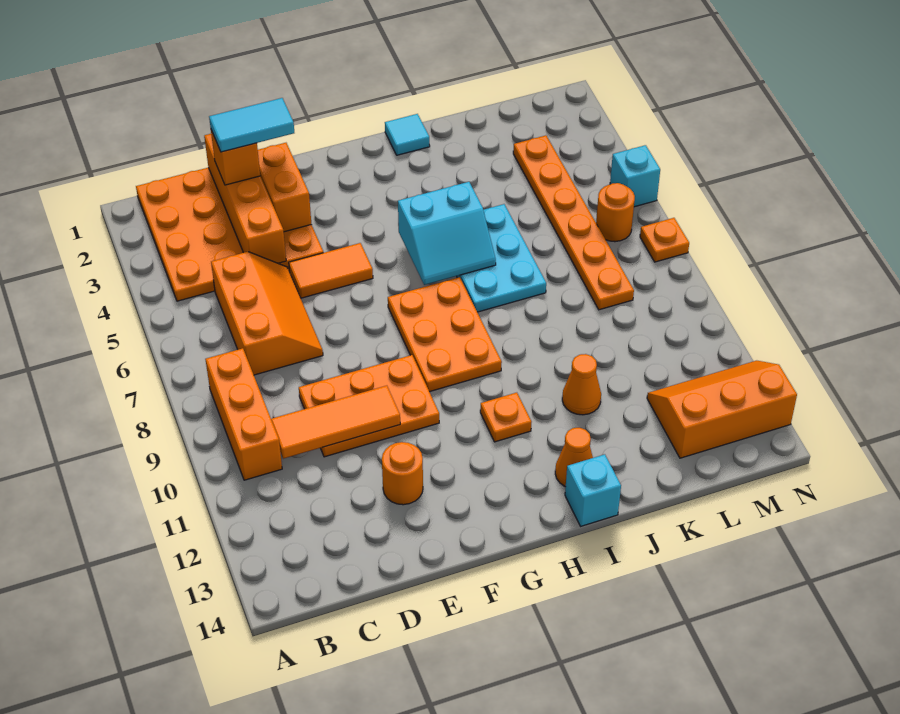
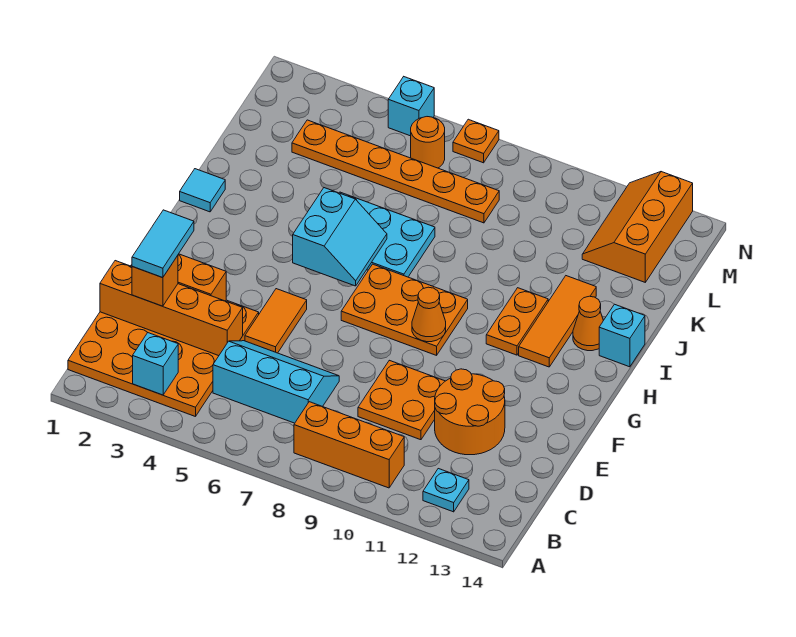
none -> cyan 1x1 brick [133,333,178,395]
none -> cyan 1x1 plate [423,469,469,512]
orange 2x3 slope [211,252,323,375] -> cyan 2x3 slope [213,341,339,423]
orange 1x3 tile [271,386,400,459] -> orange 1x3 tile moved to [519,276,596,367]
orange 2x3 plate [299,355,439,457] -> orange 2x2 plate [358,360,445,440]
orange 1x1 round brick [382,442,423,505] -> orange 2x2 round brick [435,369,505,455]
orange 1x1 plate [480,393,531,442] -> orange 1x2 plate [486,288,548,355]
orange 1x1 cone [562,354,601,415] -> orange 1x1 cone moved to [412,287,446,342]

